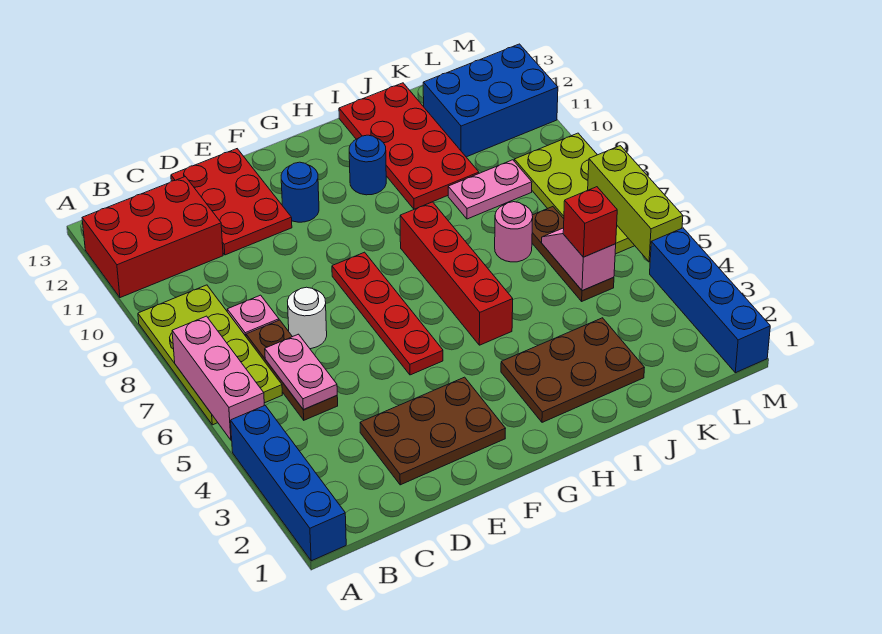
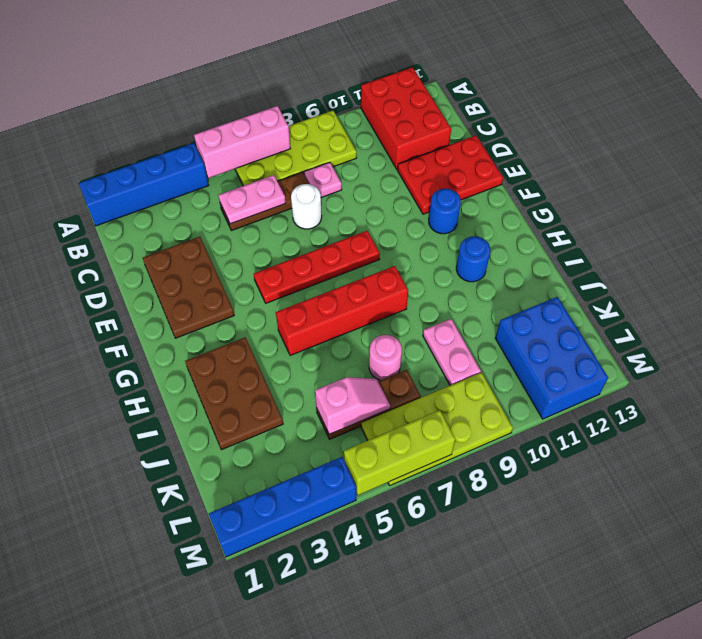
red 2x4 plate [339,83,479,209] -> none
red 1x1 brick [563,187,617,257] -> none

